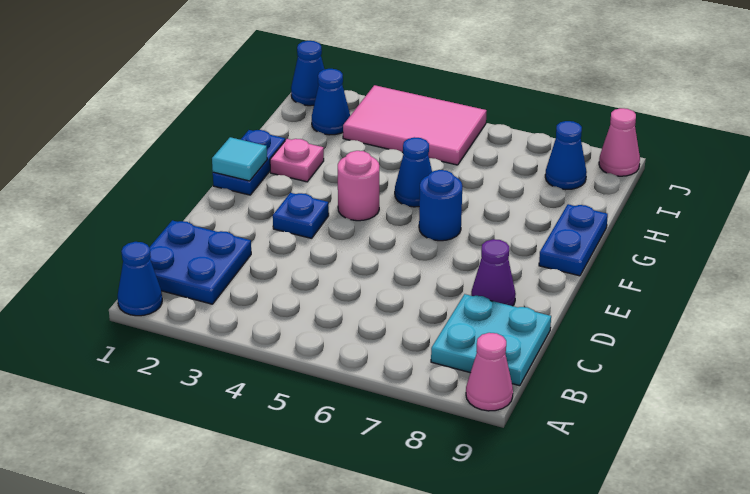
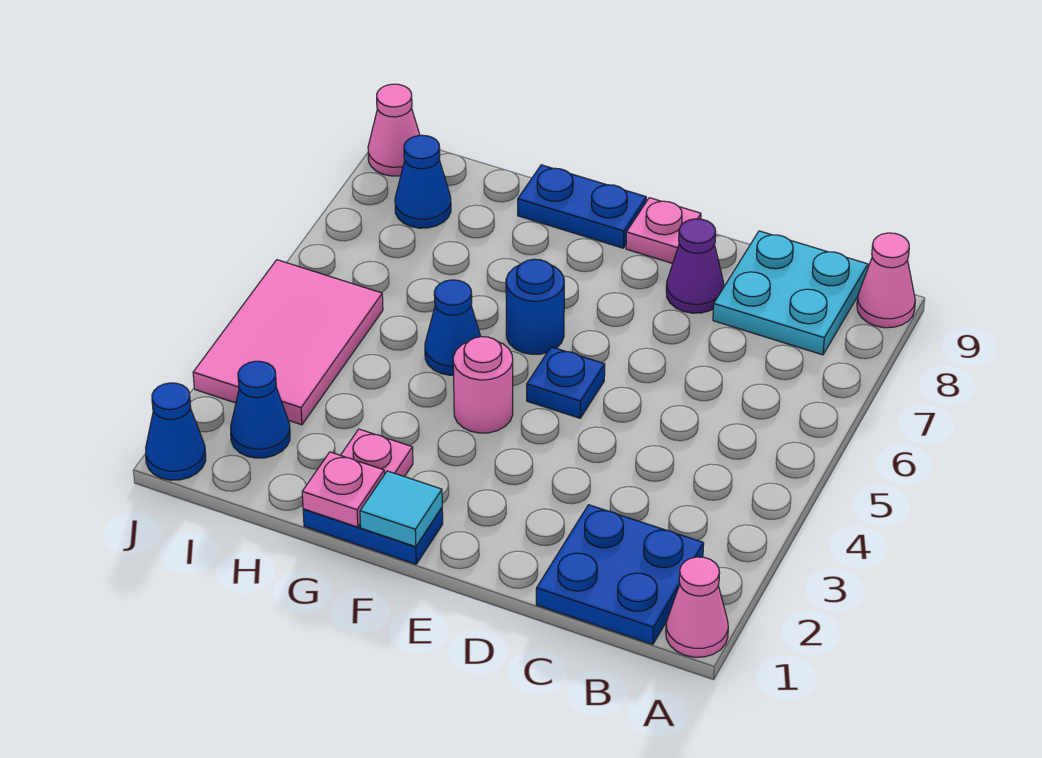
blue 1x1 cone [118,242,162,316] -> pink 1x1 cone [666,557,728,657]
blue 1x1 plate [273,193,329,238] -> blue 1x1 plate moved to [527,347,605,418]
none -> pink 1x1 plate [626,198,701,263]
none -> pink 1x1 plate [302,452,384,527]

